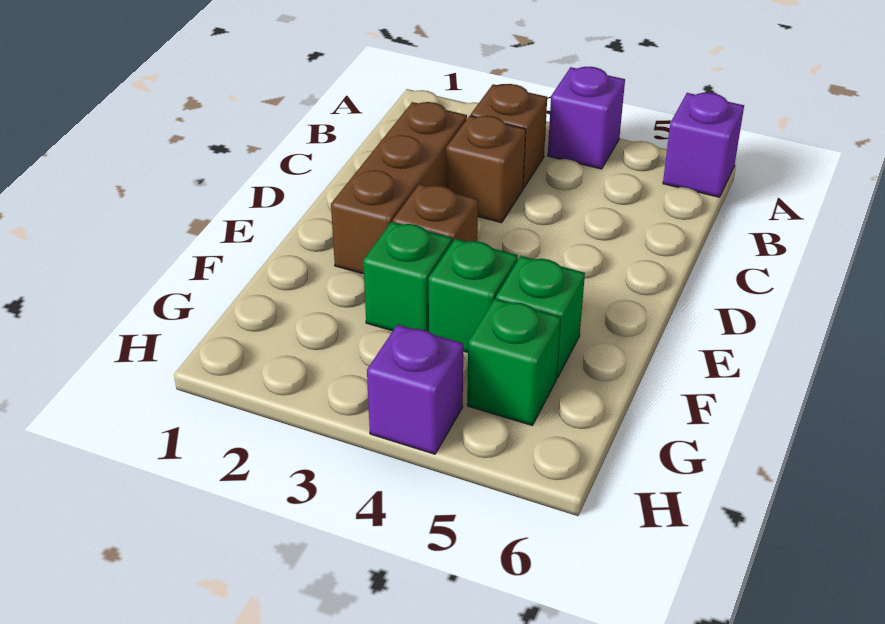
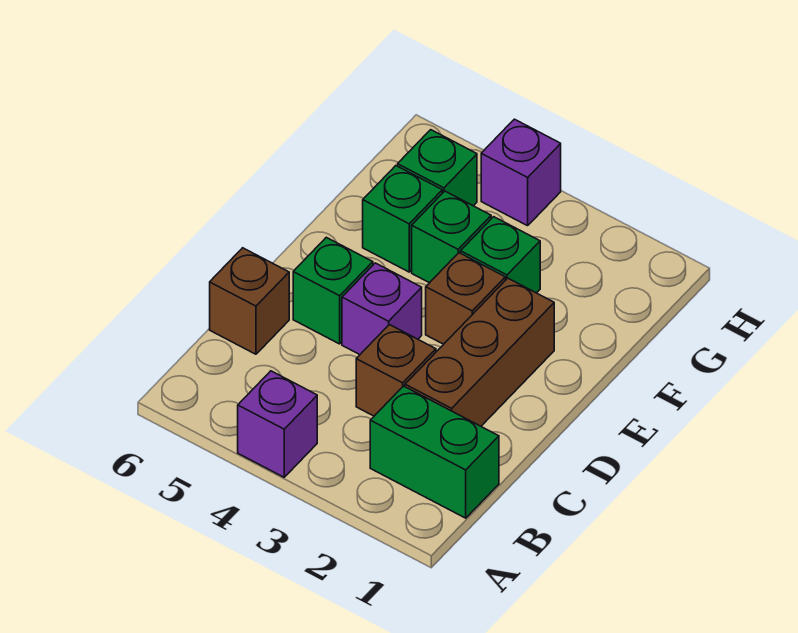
purple 1x1 brick [663,92,744,197] -> purple 1x1 brick moved to [342,263,422,355]
none -> green 1x2 brick [370,386,499,518]
brown 1x1 brick [471,84,547,188] -> brown 1x1 brick moved to [210,248,289,354]
none -> green 1x1 brick [293,237,373,344]

